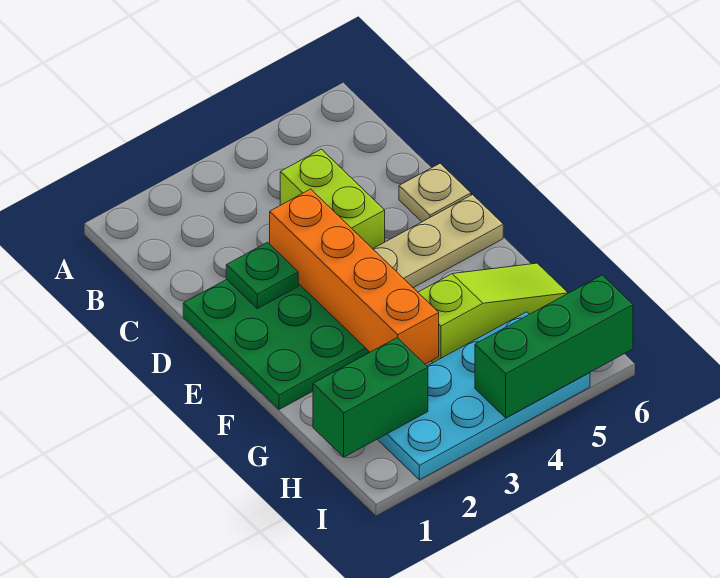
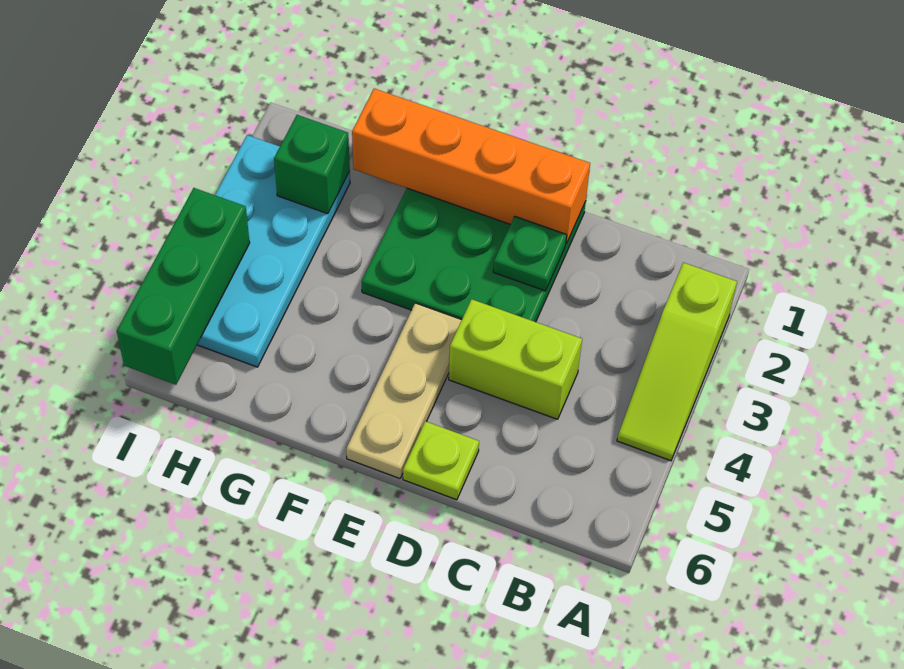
orange 1x4 brick [270,189,439,364] -> orange 1x4 brick moved to [352,89,590,244]
tan 1x1 plate [399,163,471,222] -> lime 1x1 plate [403,421,479,500]
lime 1x3 slope [418,263,568,362] -> lime 1x3 slope moved to [617,263,737,461]
green 1x2 brick [313,338,428,457] -> green 1x1 brick [274,115,350,214]

